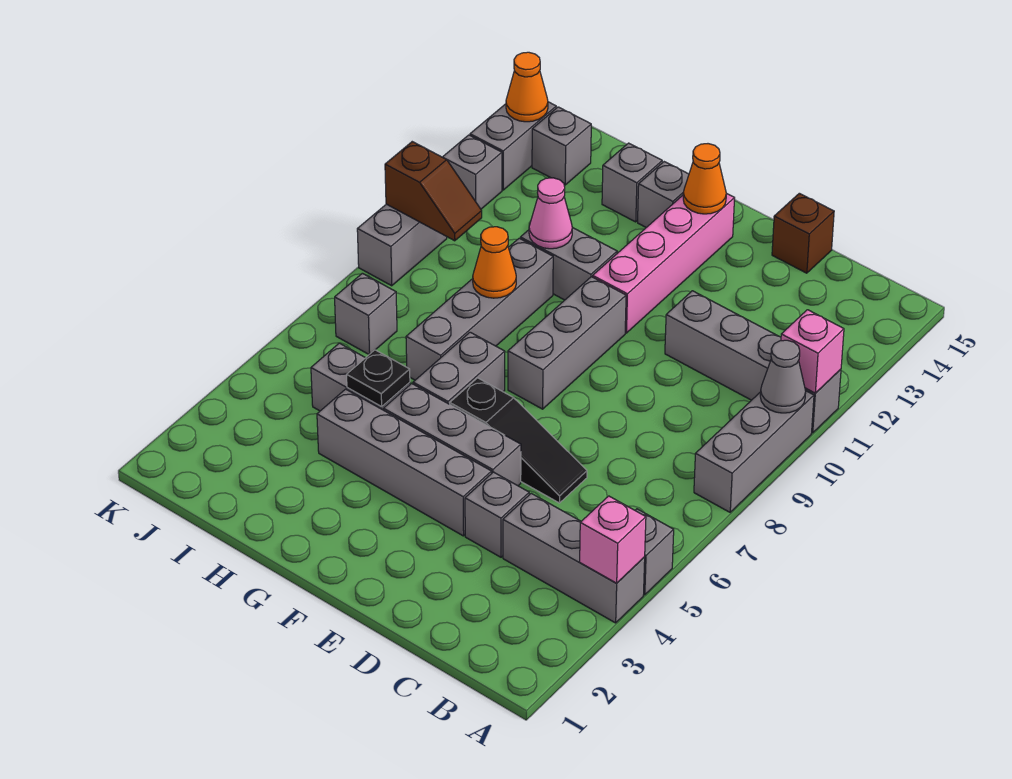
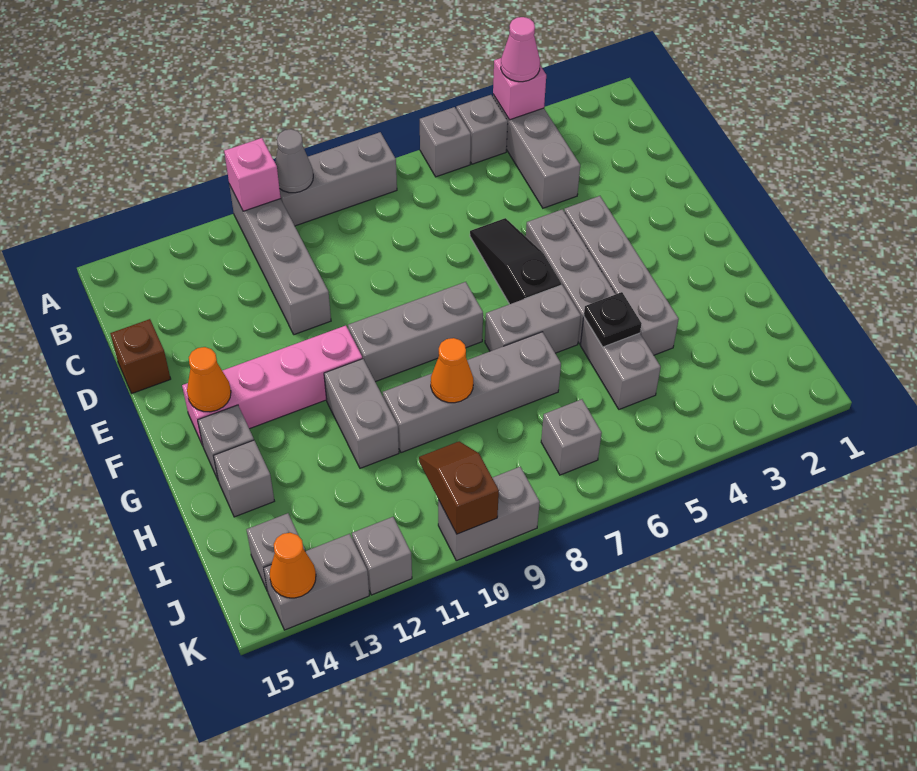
grey 1x1 brick [465,472,529,557] -> grey 1x1 brick moved to [420,107,471,177]
pink 1x1 cone [529,178,572,249] -> pink 1x1 cone moved to [501,17,540,82]

